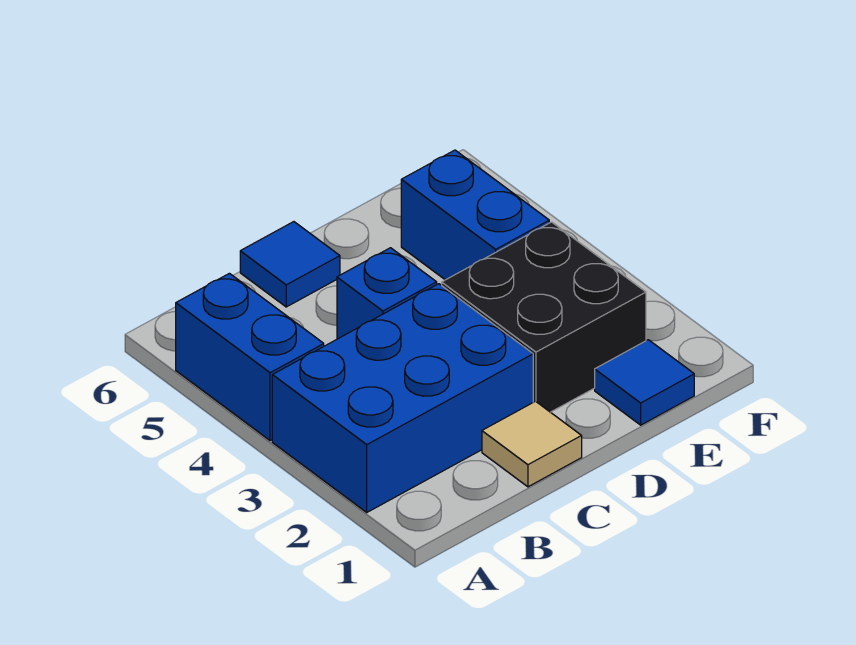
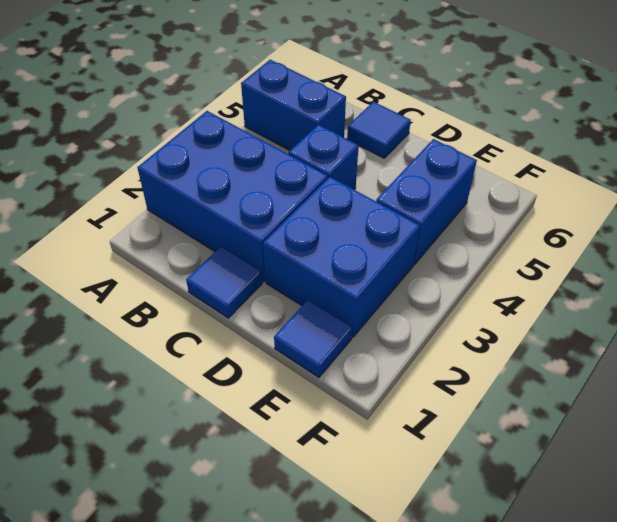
blue 1x2 brick [176,273,324,441] -> blue 1x2 brick turned to [241,60,346,150]
tan 1x1 tile [482,401,582,487] -> blue 1x1 tile [186,247,262,318]
black 2x2 brick [442,222,646,412] -> blue 2x2 brick [263,177,420,337]

